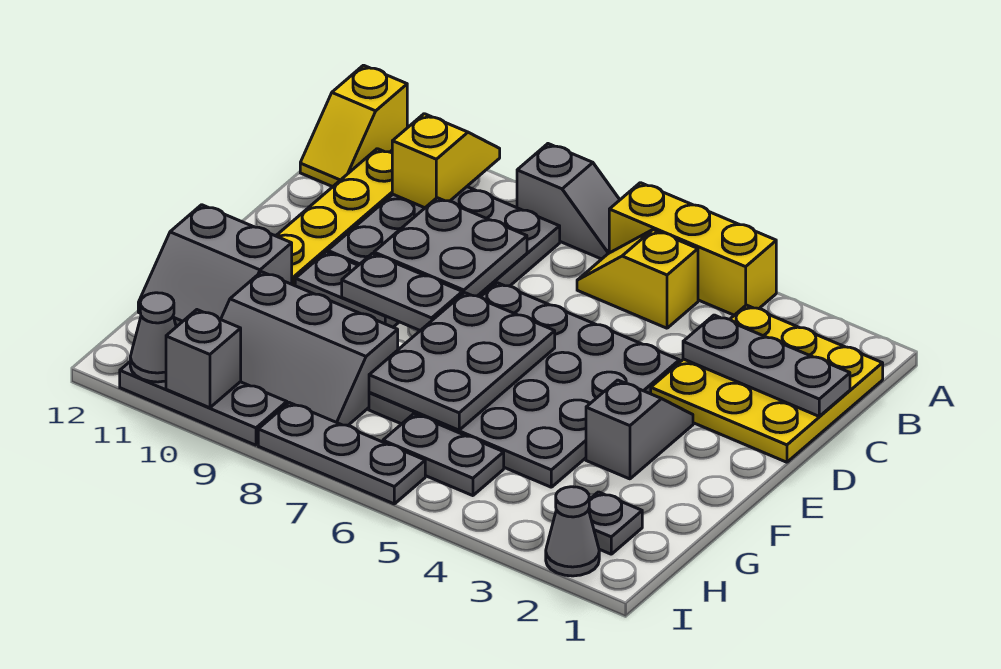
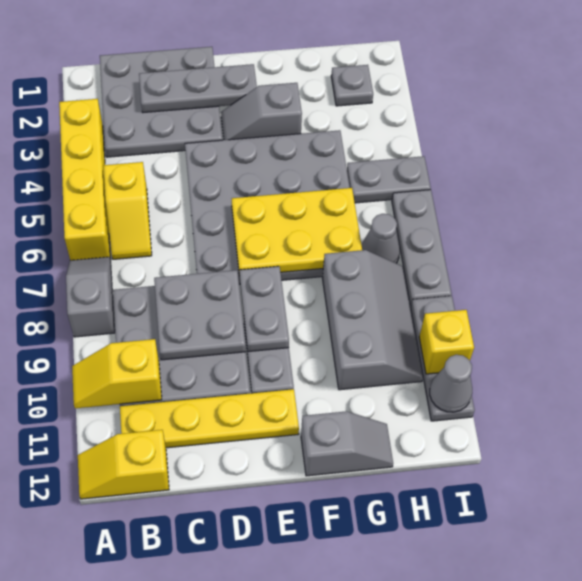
yellow 1x3 brick [609,183,776,315] -> yellow 1x4 brick [59,99,110,260]
yellow 1x2 slope [300,65,407,187] -> yellow 1x2 slope turned to [78,430,169,499]
yellow 3x3 plate [651,305,883,462] -> grey 3x3 plate [100,47,222,157]
grey 1x3 plate [683,315,850,416] -> grey 1x3 plate turned to [139,64,257,113]
grey 2x3 plate [369,293,555,430] -> yellow 2x3 plate [232,188,362,276]
grey 2x2 slope [138,205,292,327] -> grey 1x2 slope [301,411,393,476]
grey 1x2 plate [383,414,504,496] -> grey 1x2 plate turned to [347,156,431,203]
grey 1x1 cone [546,487,599,576] -> grey 1x1 cone moved to [362,214,400,263]
grey 1x1 brick [166,310,241,408] -> yellow 1x1 brick [419,310,474,374]

